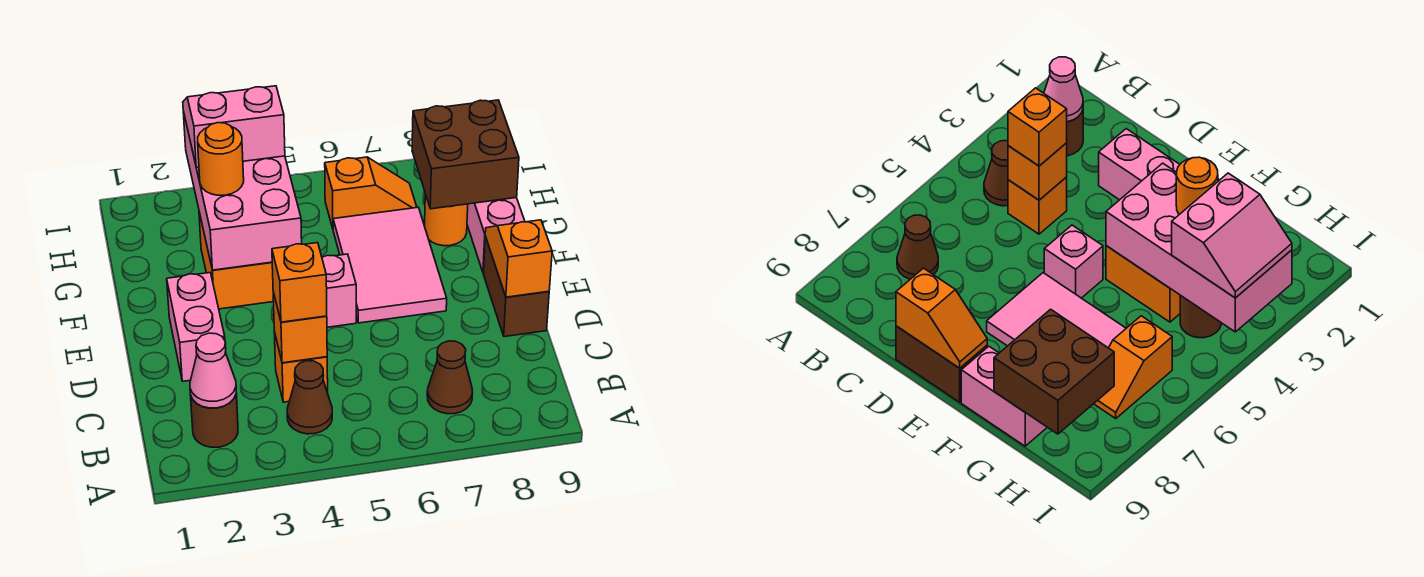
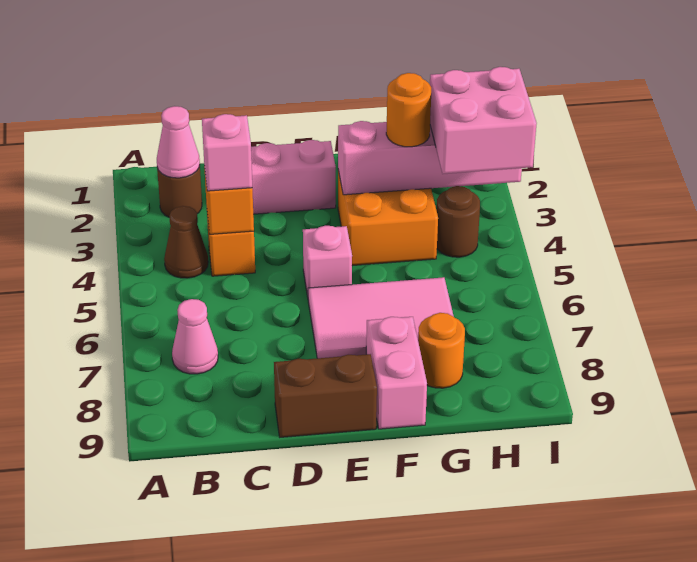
brown 1x1 cone [427,341,473,414] -> pink 1x1 cone [172,299,218,374]
orange 1x1 brick [272,243,327,322] -> pink 1x1 brick [202,114,252,191]
orange 1x2 slope [485,220,552,297] -> none
pink 2x4 brick [183,111,302,270] -> pink 1x4 brick [338,121,522,195]
pink 1x2 brick [467,198,525,273] -> pink 1x2 brick turned to [366,317,427,429]
brown 2x2 brick [412,100,519,209] -> none
pink 2x2 slope [183,86,285,167] -> pink 2x2 brick [430,67,537,174]
orange 1x2 slope [325,157,417,228] -> none

